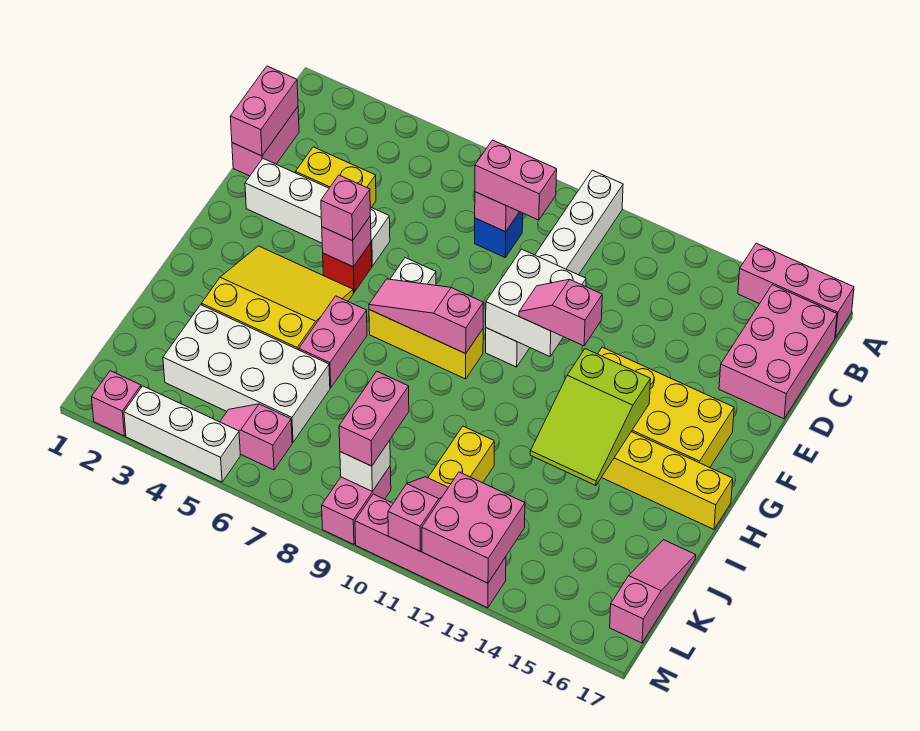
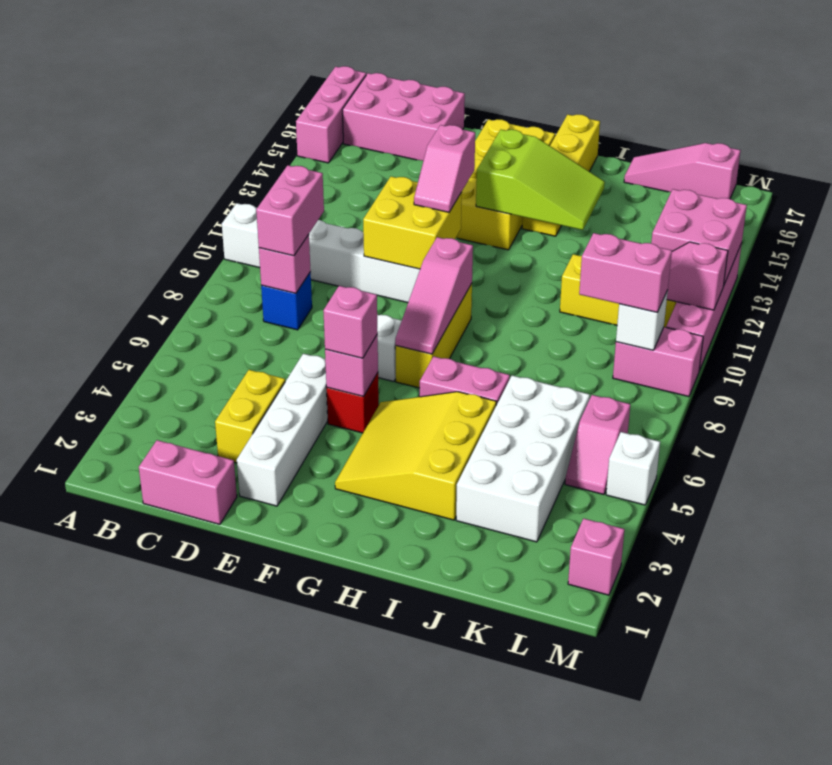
pink 1x2 brick [230,66,298,156] -> none
white 2x2 brick [486,249,586,356] -> yellow 2x2 brick [363,177,462,269]
white 1x3 brick [124,386,240,482] -> white 1x1 brick [606,432,660,505]

